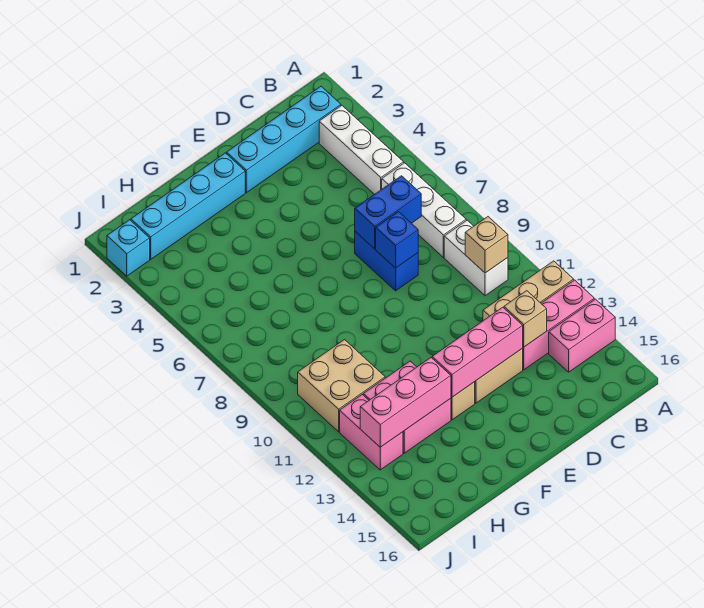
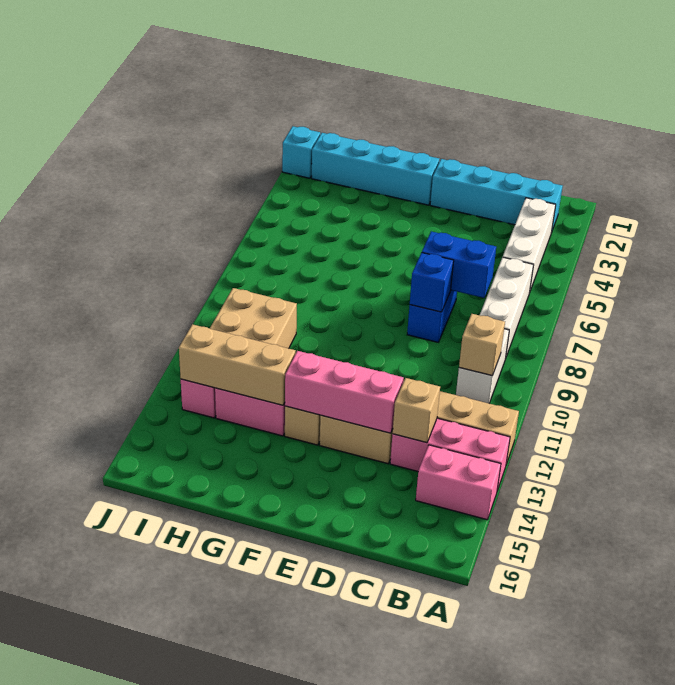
pink 1x3 brick [360,358,451,447] -> tan 1x3 brick [179,324,295,405]

